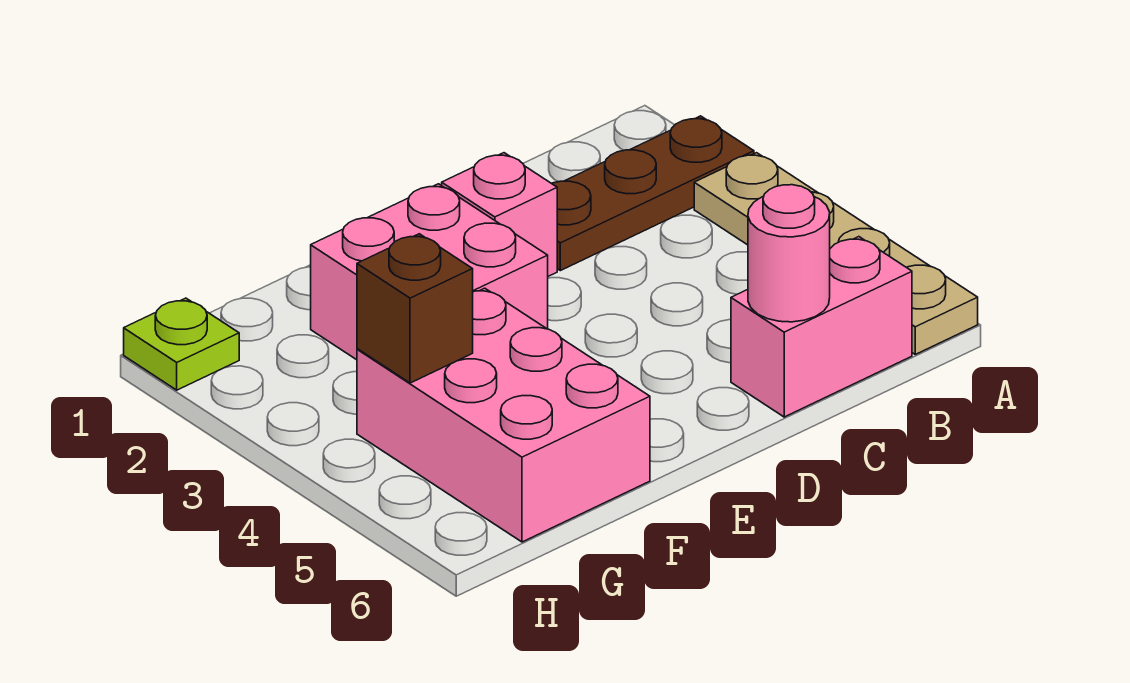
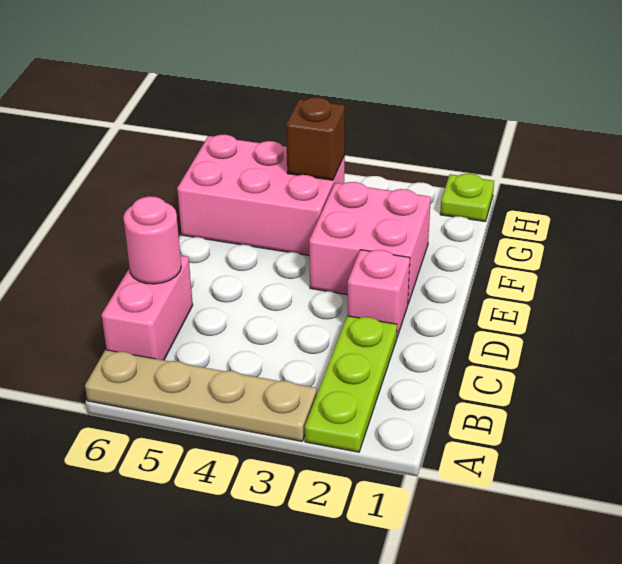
brown 1x3 plate [552,116,754,271] -> lime 1x3 plate [305,316,397,452]

